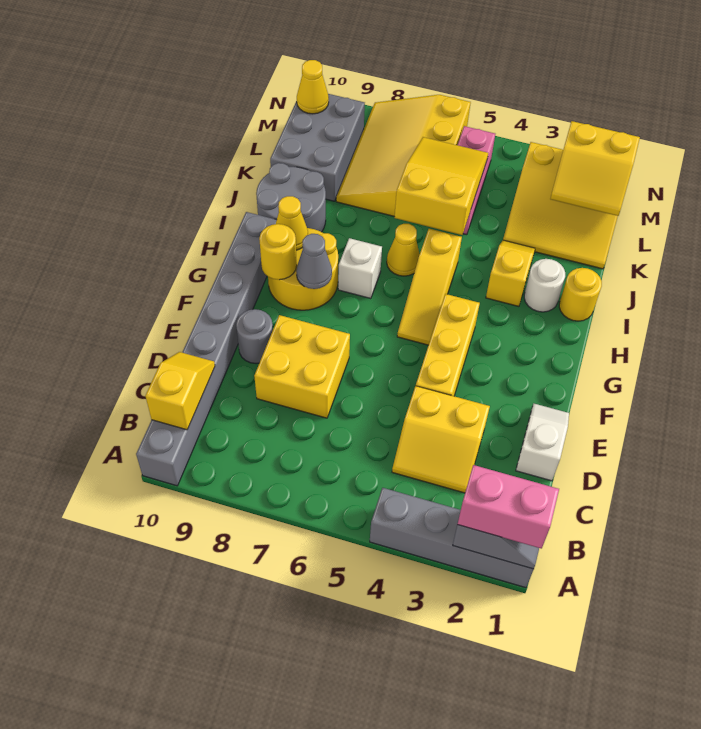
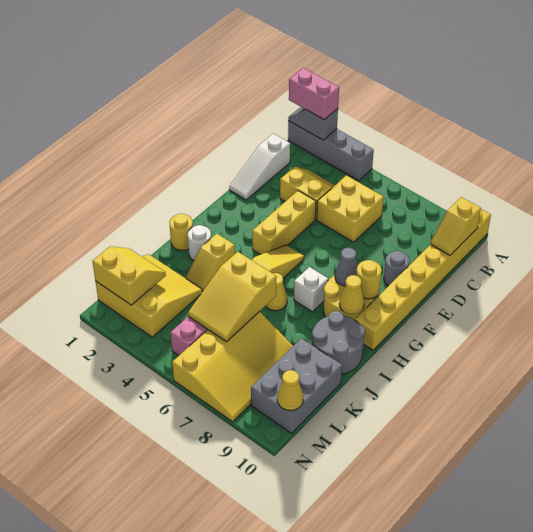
grey 1x8 brick [136,212,277,486] -> yellow 1x8 brick [355,209,491,350]
white 1x2 slope [516,404,569,481] -> white 1x3 slope [229,134,290,200]
yellow 2x2 brick [254,315,350,418] -> yellow 2x2 brick moved to [317,175,383,242]

